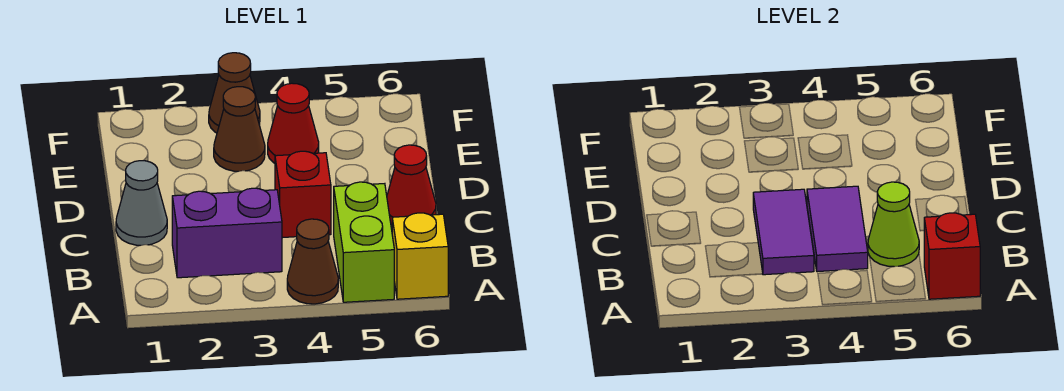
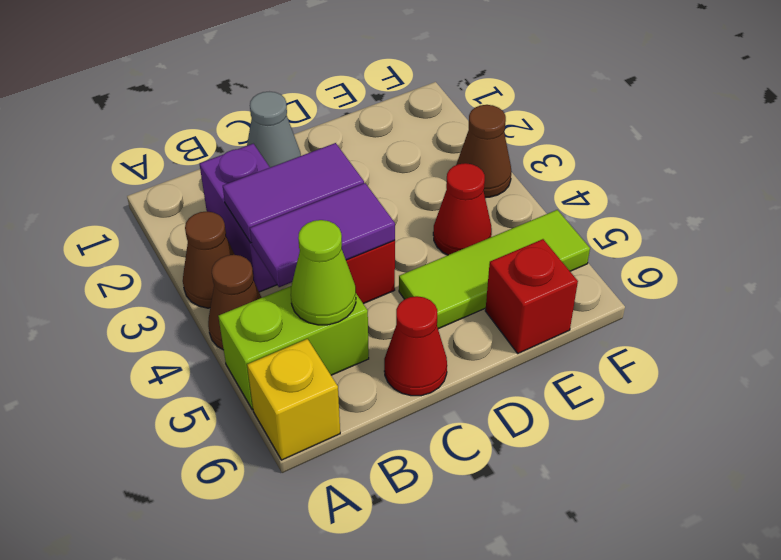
red 1x1 brick [924,213,980,299] -> red 1x1 brick moved to [485,239,578,353]
none -> lime 1x3 tile [399,210,590,329]
brown 1x1 cone [214,87,265,171] -> brown 1x1 cone moved to [183,212,235,308]

